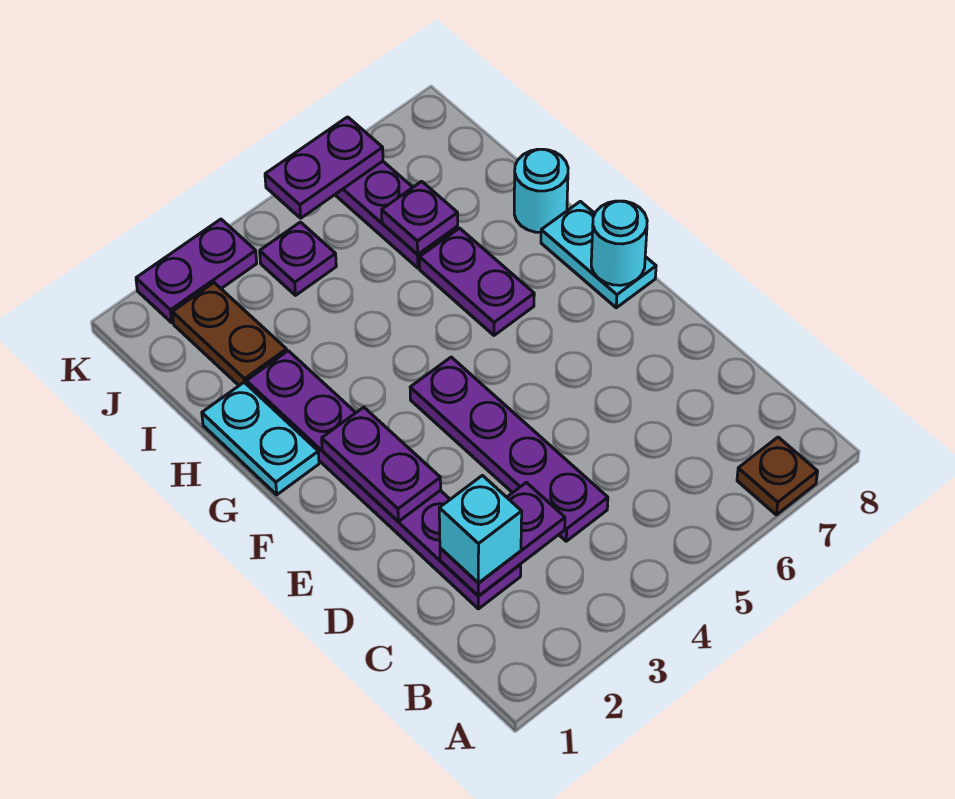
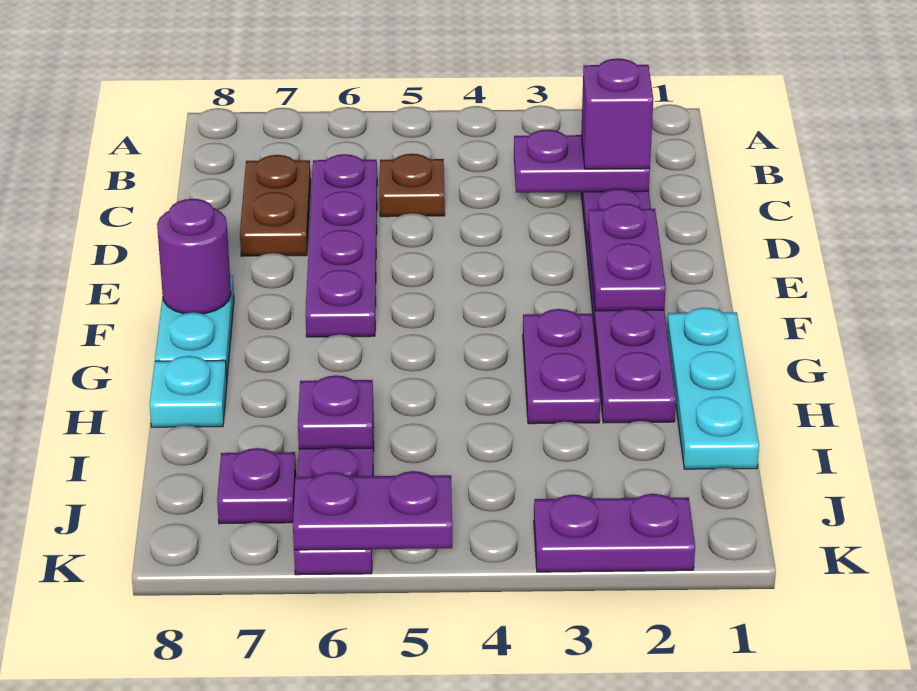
brown 1x1 plate [737,437,818,515] -> brown 1x1 plate moved to [380,154,445,217]
cyan 1x1 brick [439,475,522,583] -> purple 1x1 brick [581,59,653,169]
purple 1x4 plate [410,357,608,541] -> purple 1x4 plate moved to [306,154,377,337]
cyan 1x1 round brick [591,201,647,285] -> purple 1x1 round brick [157,199,231,314]
cyan 1x2 plate [202,382,319,495] -> cyan 1x3 plate [667,308,759,469]
purple 1x2 plate [420,228,534,335] -> purple 1x2 plate moved to [523,309,600,424]
cyan 1x1 round brick [514,149,568,232] -> cyan 1x1 plate [150,356,227,427]
brown 1x2 plate [172,283,287,385] -> brown 1x2 plate moved to [240,155,311,256]
purple 1x1 plate [260,222,336,295] -> purple 1x1 plate moved to [217,448,296,524]

